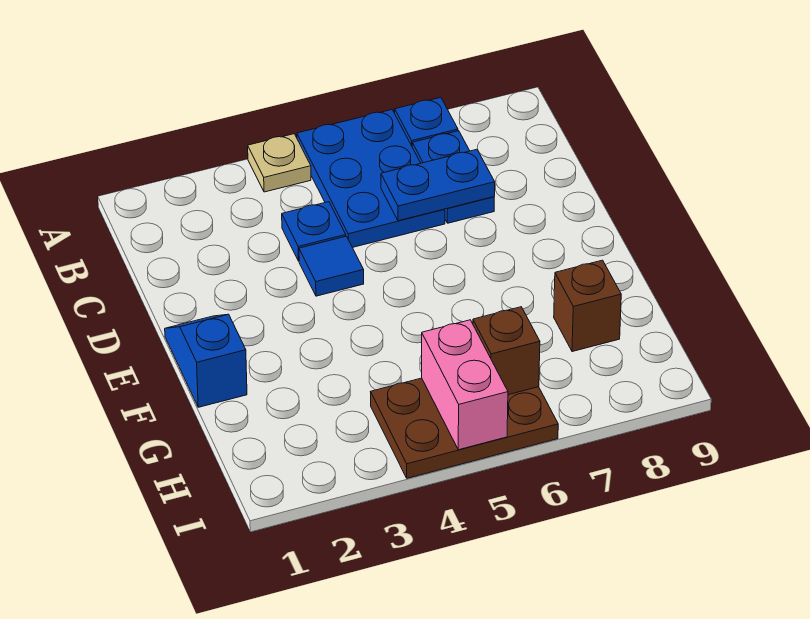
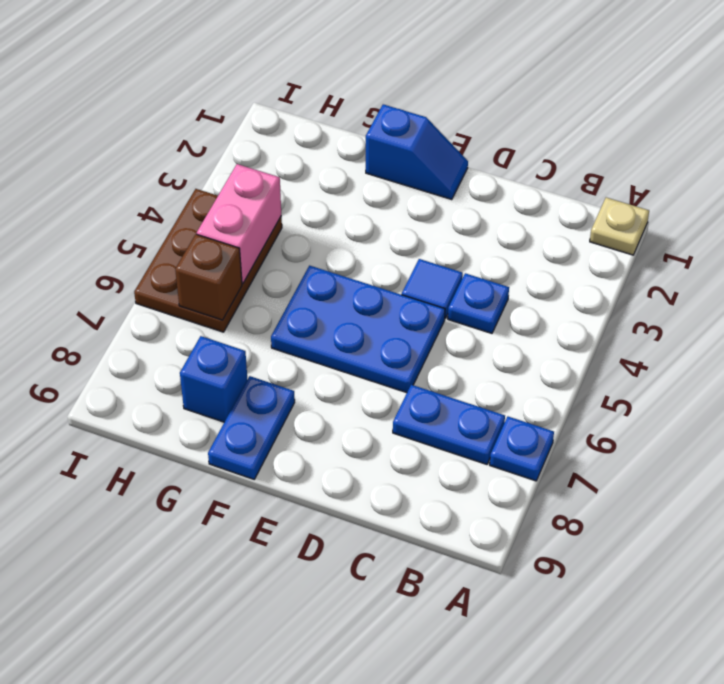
tan 1x1 plate [248,134,311,192] -> tan 1x1 plate moved to [590,197,649,255]
blue 2x3 plate [297,110,445,247] -> blue 2x3 plate moved to [271,266,445,393]
blue 1x2 plate [381,149,495,221] -> blue 1x2 plate moved to [208,376,295,479]
brown 1x1 brick [554,260,621,352] -> blue 1x1 brick [180,336,247,422]
pink 1x2 brick [422,320,508,450] -> pink 1x2 brick turned to [197,164,281,284]

